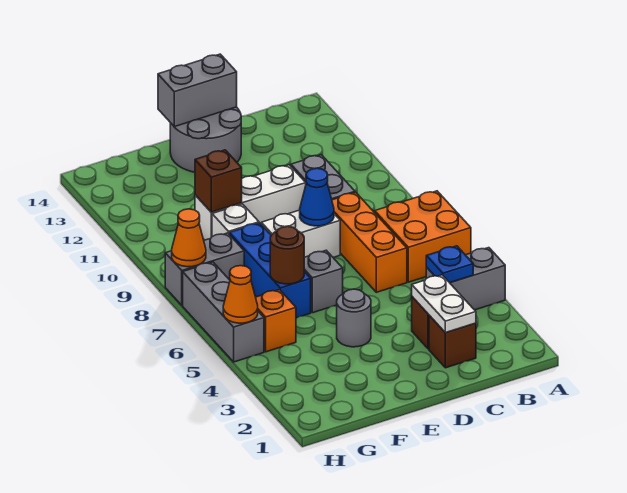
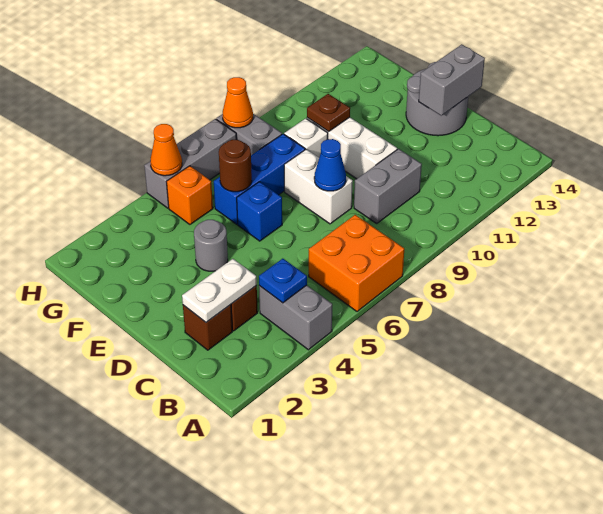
orange 1x3 brick [332,192,407,292] -> none
grey 1x2 brick [158,54,237,127] -> grey 1x2 brick turned to [419,44,485,116]
grey 1x1 brick [304,250,343,313] -> blue 1x1 brick [237,182,282,241]
brown 1x1 brick [195,150,242,212] -> brown 1x1 plate [307,94,350,132]

